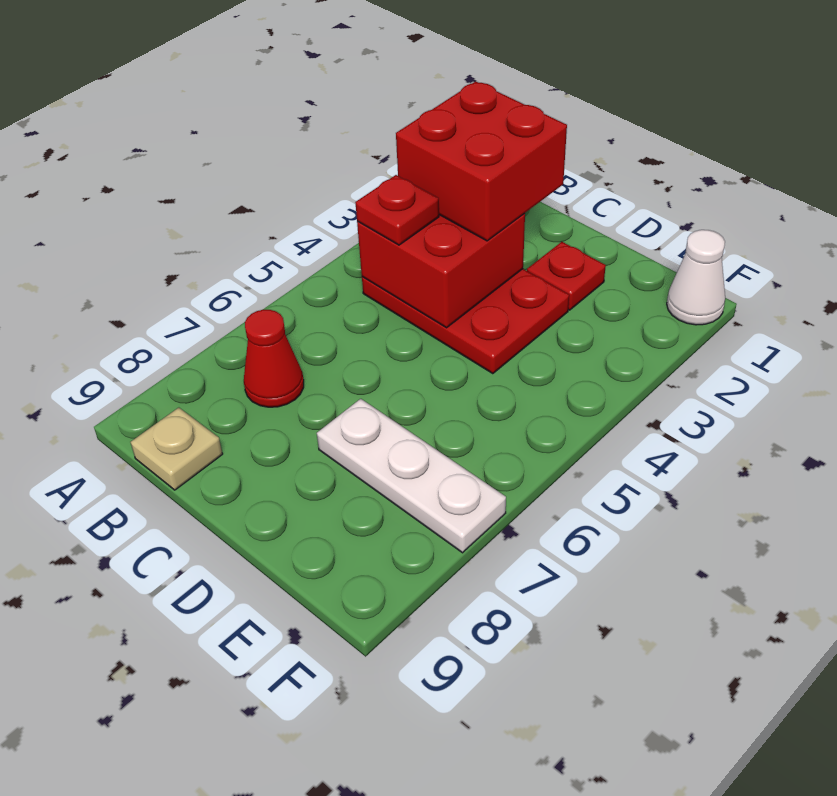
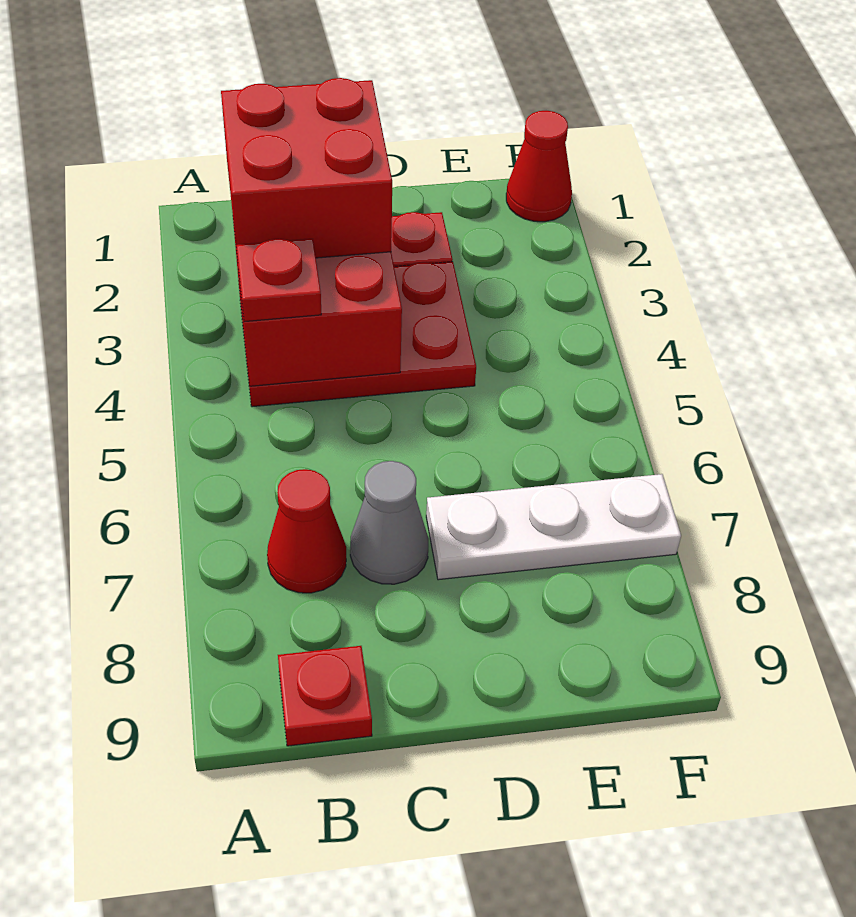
tan 1x1 plate [131,408,223,490] -> red 1x1 plate [278,646,372,746]
none -> grey 1x1 cone [350,461,429,584]
white 1x1 cone [667,230,725,325] -> red 1x1 cone [506,111,572,222]

